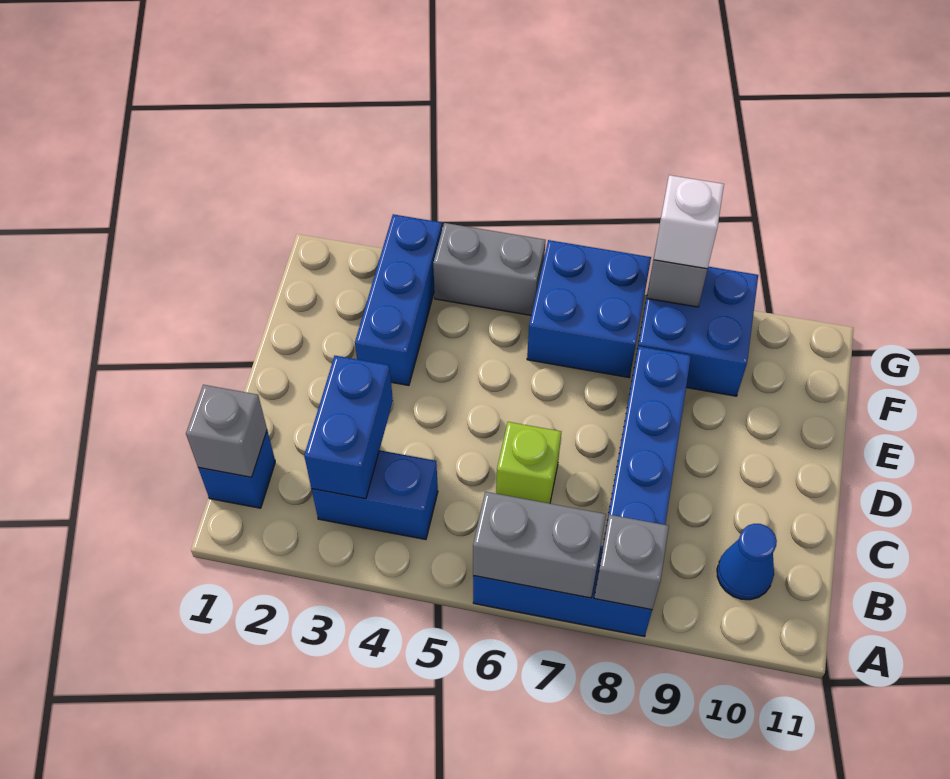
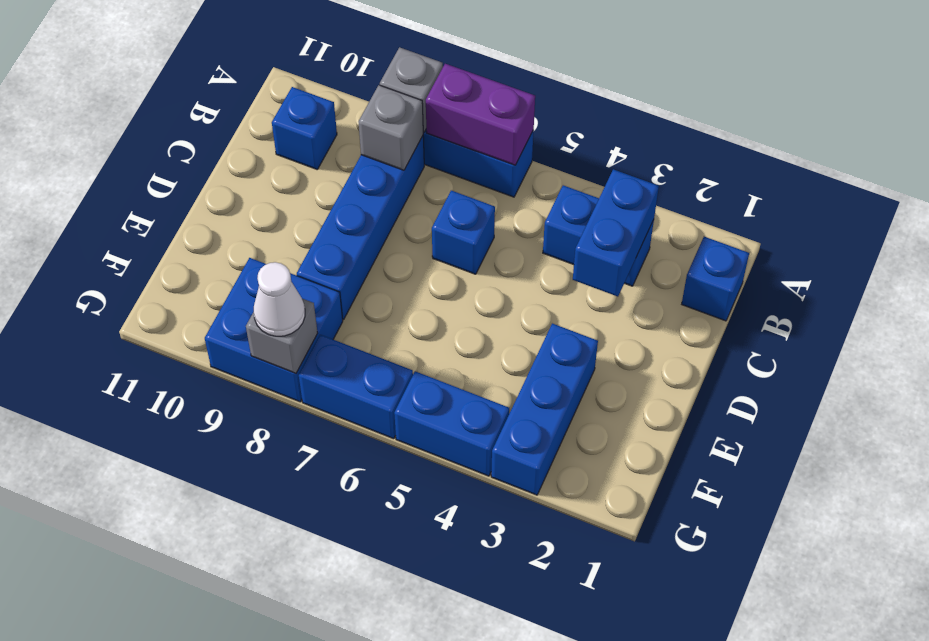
grey 1x2 brick [473,492,606,598] -> purple 1x2 brick [426,64,535,165]
grey 1x1 brick [186,385,267,477] -> grey 1x1 brick moved to [359,85,423,170]
blue 1x1 cone [717,524,777,600] -> blue 1x1 brick [272,87,337,169]
lime 1x1 brick [496,422,561,503] -> blue 1x1 brick [432,191,495,274]
blue 2x2 brick [527,240,651,378] -> blue 1x2 brick [299,335,413,439]
grey 1x2 brick [433,223,546,315] -> blue 1x2 brick [394,371,509,476]
white 1x1 brick [654,175,724,269] -> white 1x1 cone [254,262,305,336]

